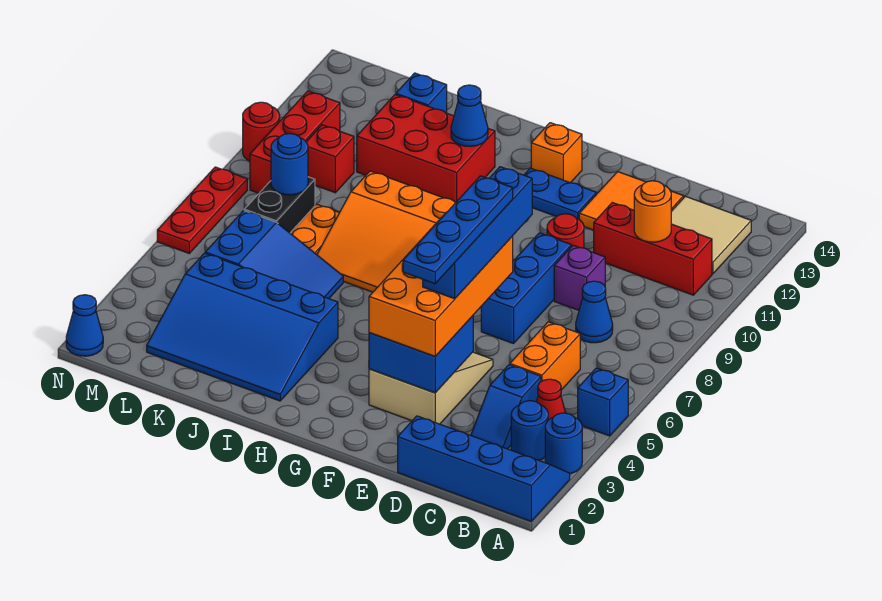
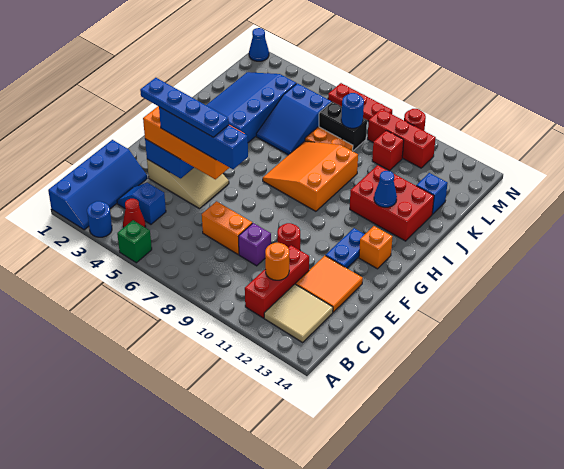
blue 1x1 brick [578,368,628,436] -> green 1x1 brick [117,220,152,263]
blue 1x1 round brick [511,401,548,460] -> none
orange 1x2 brick [510,322,580,390] -> orange 1x2 brick moved to [202,201,252,254]
blue 1x1 cone [576,281,613,343] -> none
blue 1x3 brick [481,233,571,344] -> none
red 2x3 brick [357,95,495,202] -> red 2x3 brick turned to [350,165,434,241]

